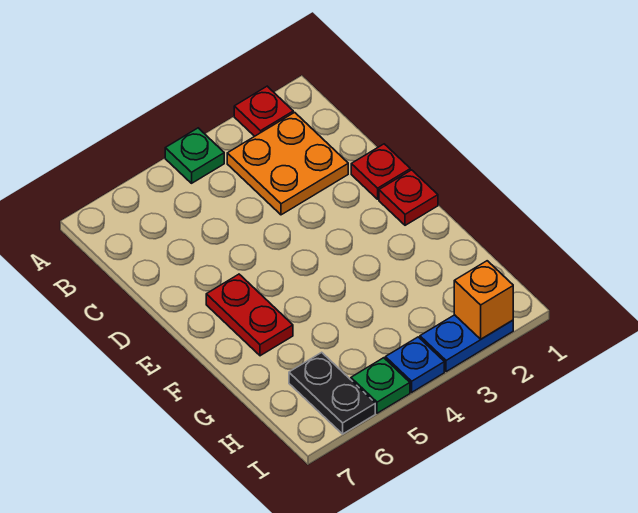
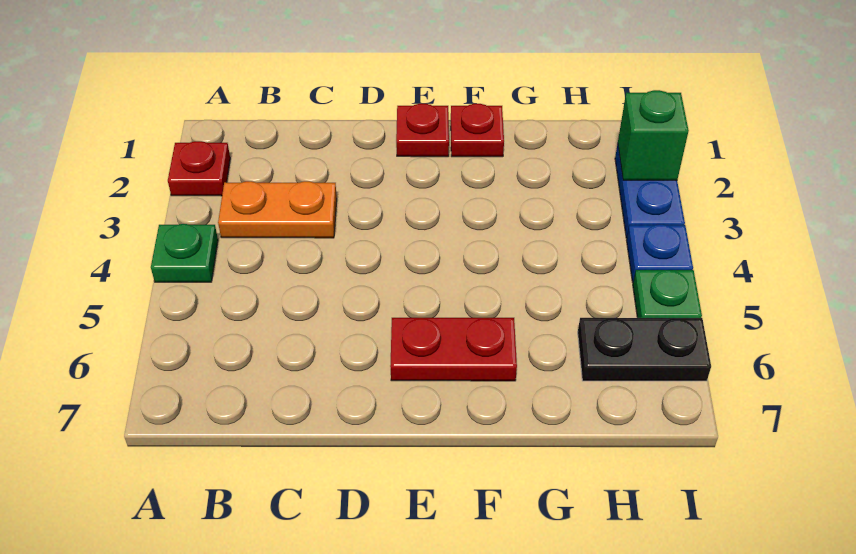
orange 2x2 plate [227,112,348,215] -> orange 1x2 plate [218,181,337,238]
red 1x1 plate [351,144,410,199] -> red 1x1 plate moved to [451,104,504,157]
orange 1x1 brick [454,261,513,339] -> green 1x1 brick [618,90,689,180]

